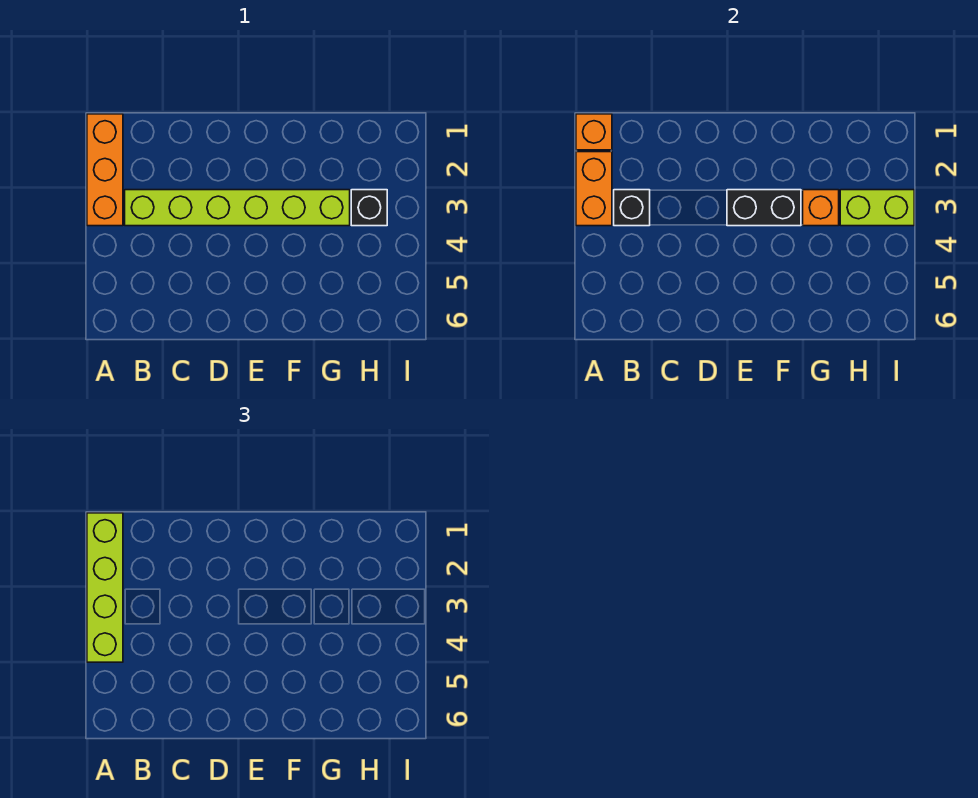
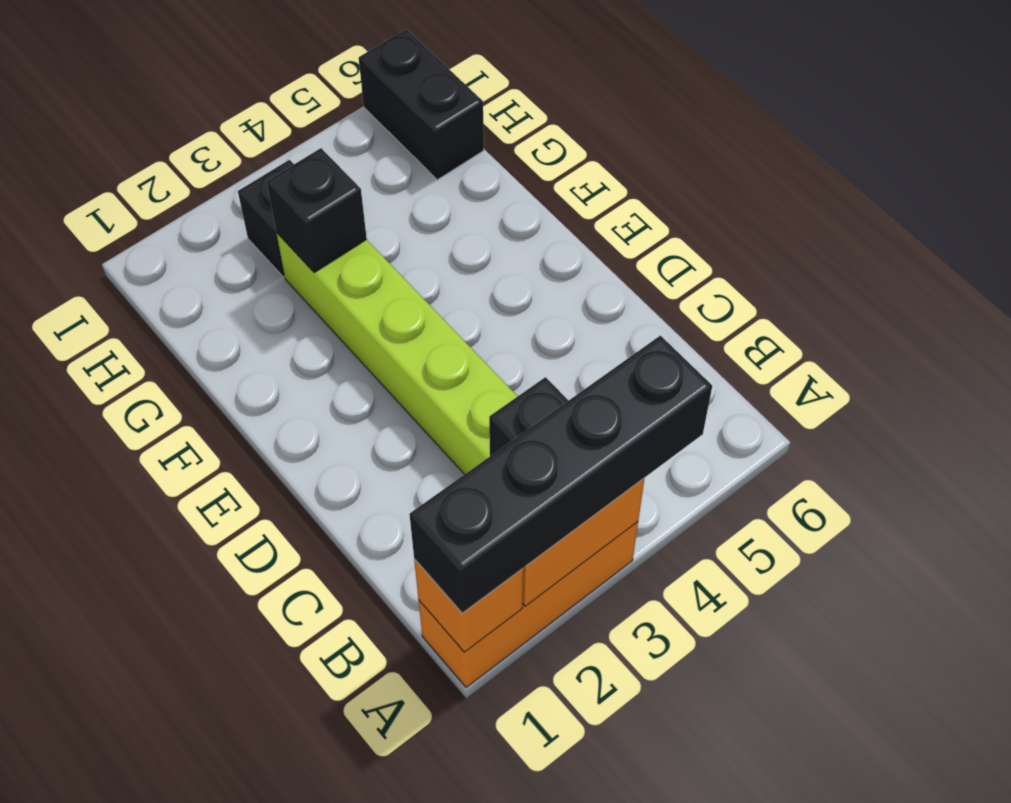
lime 1x4 brick [87,513,123,662] -> black 1x4 brick [409,336,712,613]
black 1x2 brick [727,190,801,226] -> black 1x2 brick moved to [359,29,484,180]
orange 1x1 brick [803,190,839,226] -> black 1x1 brick [267,148,367,273]
lime 1x2 brick [840,190,914,226] -> none

